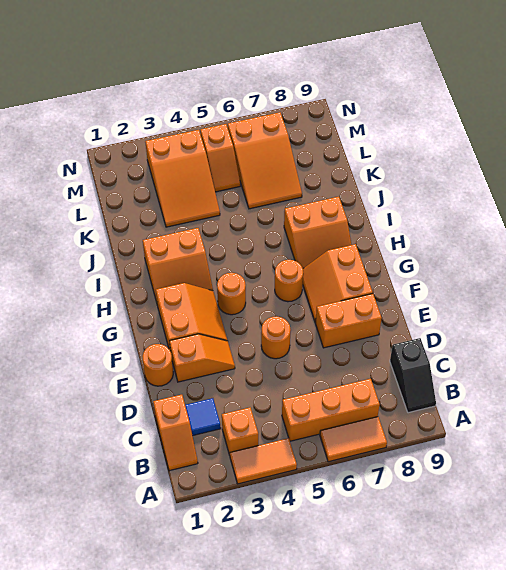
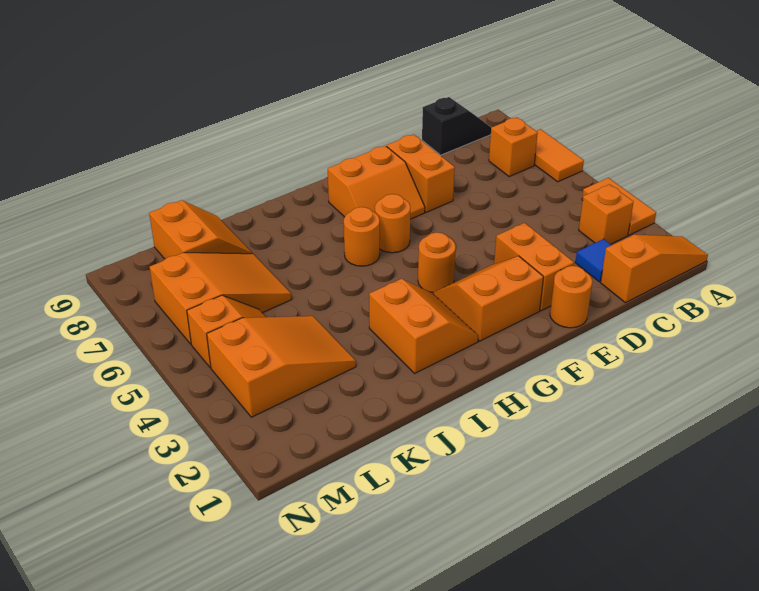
orange 1x2 slope [153,395,198,471] -> orange 1x3 slope [601,235,708,303]
orange 1x3 brick [282,379,380,441] -> orange 1x1 brick [489,117,538,177]
orange 1x2 slope [169,334,235,382] -> orange 1x2 brick [494,223,574,311]
orange 1x1 round brick [261,316,291,359] -> orange 1x1 round brick moved to [344,207,380,266]
orange 2x2 slope [284,197,351,268] -> orange 2x2 slope moved to [149,200,252,259]

